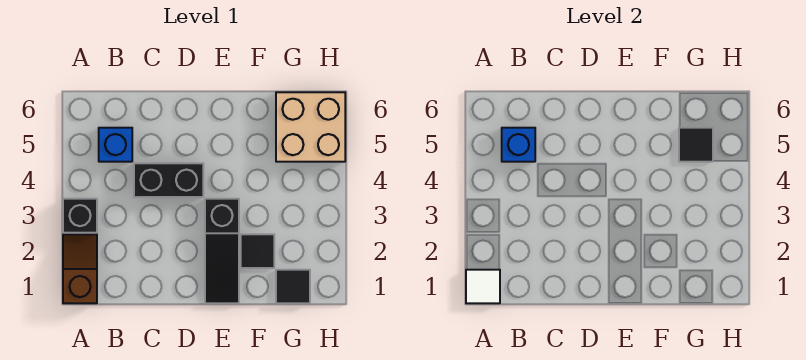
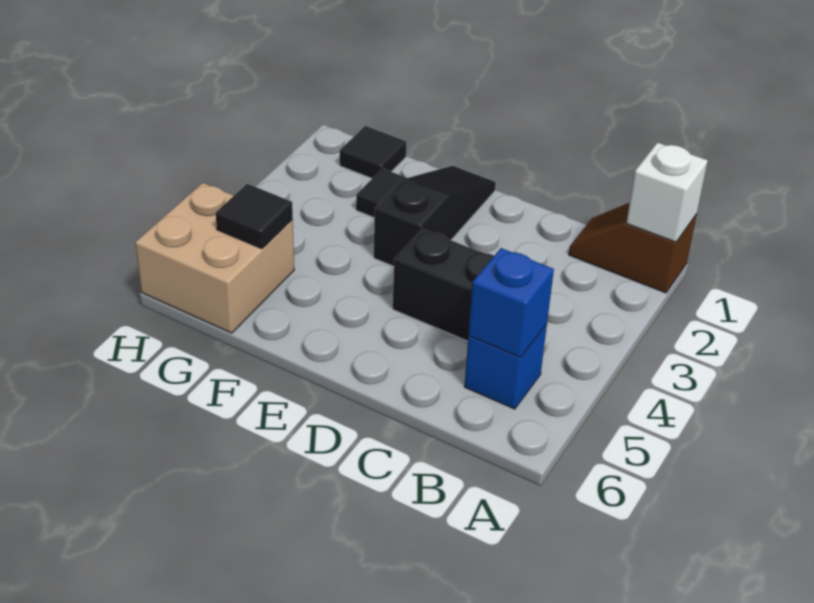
brown 1x2 slope [63,234,97,303] -> brown 1x2 slope turned to [569,203,697,293]
white 1x1 tile [466,270,500,303] -> white 1x1 brick [626,143,708,242]
black 1x1 brick [63,199,97,233] -> none

